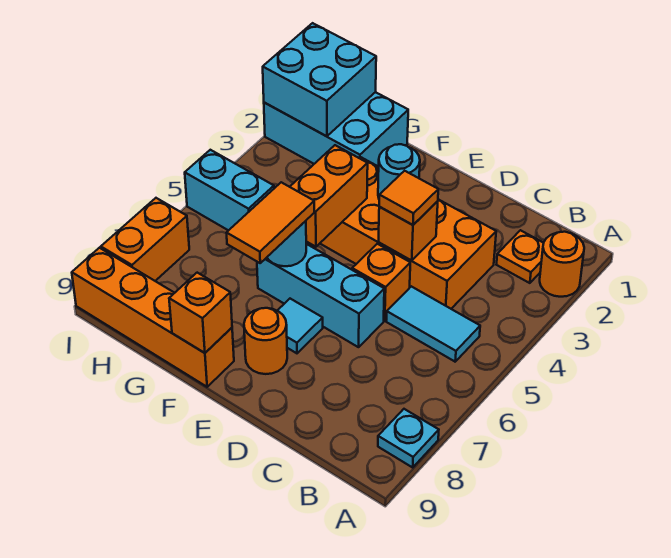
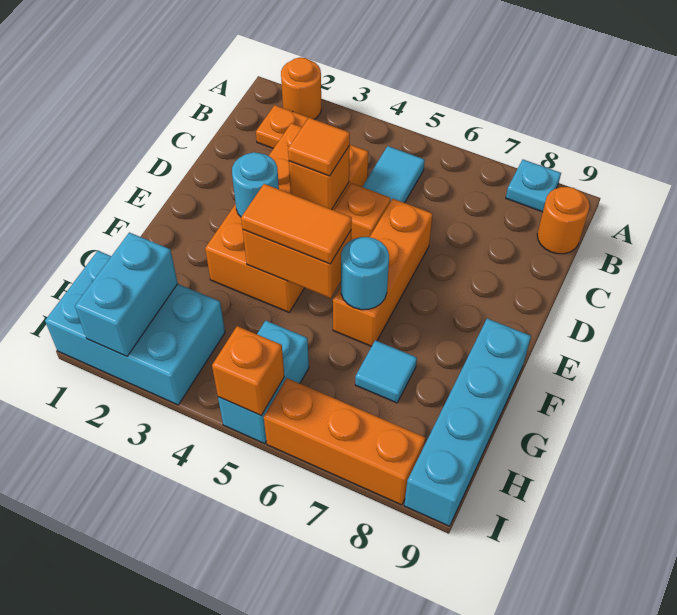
cyan 1x3 brick [257,244,384,347] -> orange 1x3 brick [333,199,433,346]
cyan 1x1 tile [277,299,323,353] -> cyan 1x1 tile moved to [355,340,417,403]
orange 1x1 round brick [244,308,287,374] -> orange 1x1 round brick moved to [537,187,590,254]
orange 1x2 tile [227,182,314,263] -> orange 1x2 tile moved to [241,184,352,264]
orange 1x4 brick [72,248,234,387] -> cyan 1x4 brick [404,319,531,526]
orange 1x1 brick [169,273,232,353] -> orange 1x1 brick moved to [212,326,284,415]
cyan 2x3 brick [264,92,408,167] -> cyan 2x3 brick turned to [45,251,225,405]
cyan 2x2 brick [263,23,376,136] -> cyan 1x2 brick [75,232,178,356]
orange 1x2 brick [101,198,189,281] -> orange 1x3 brick [264,378,425,505]

